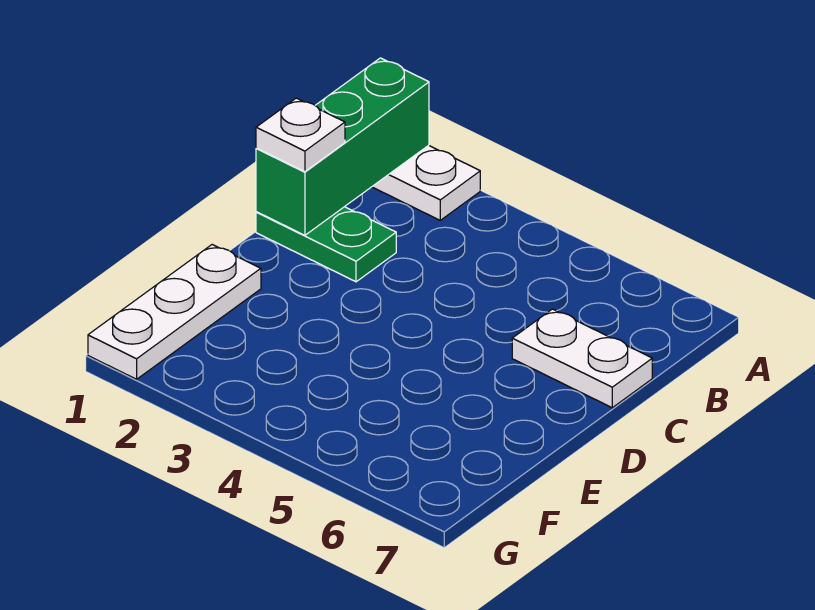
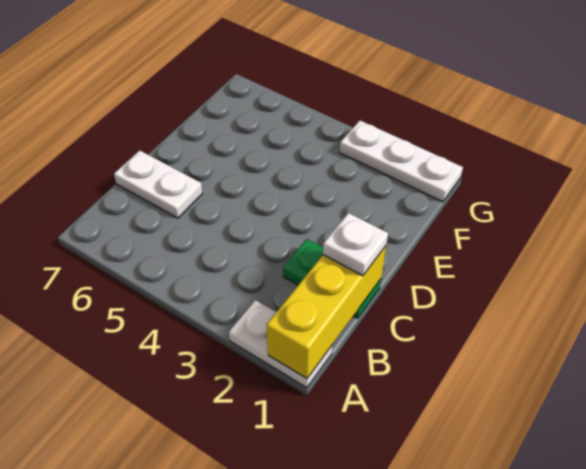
green 1x3 brick [256,58,429,235] -> yellow 1x3 brick [267,246,386,378]
white 1x3 plate [88,245,261,379] -> white 1x3 plate turned to [340,121,463,202]

